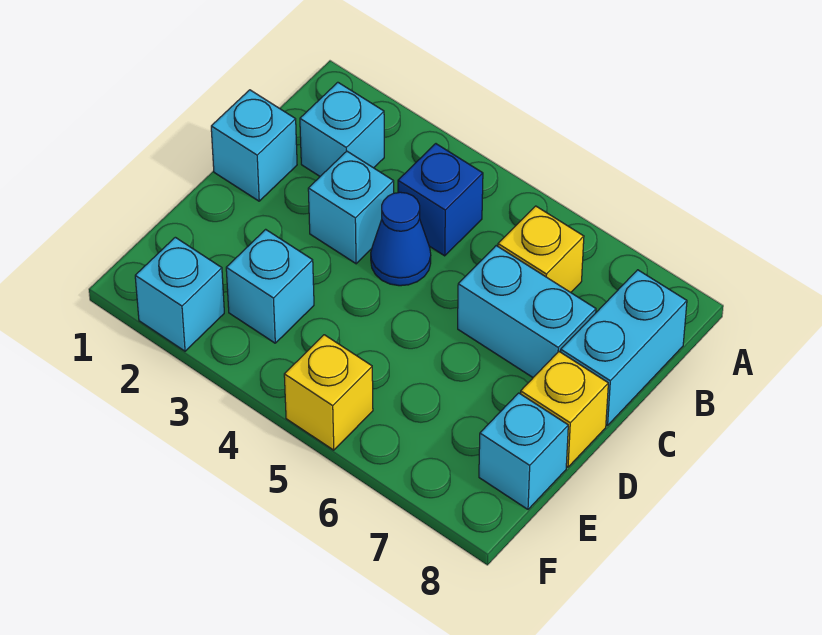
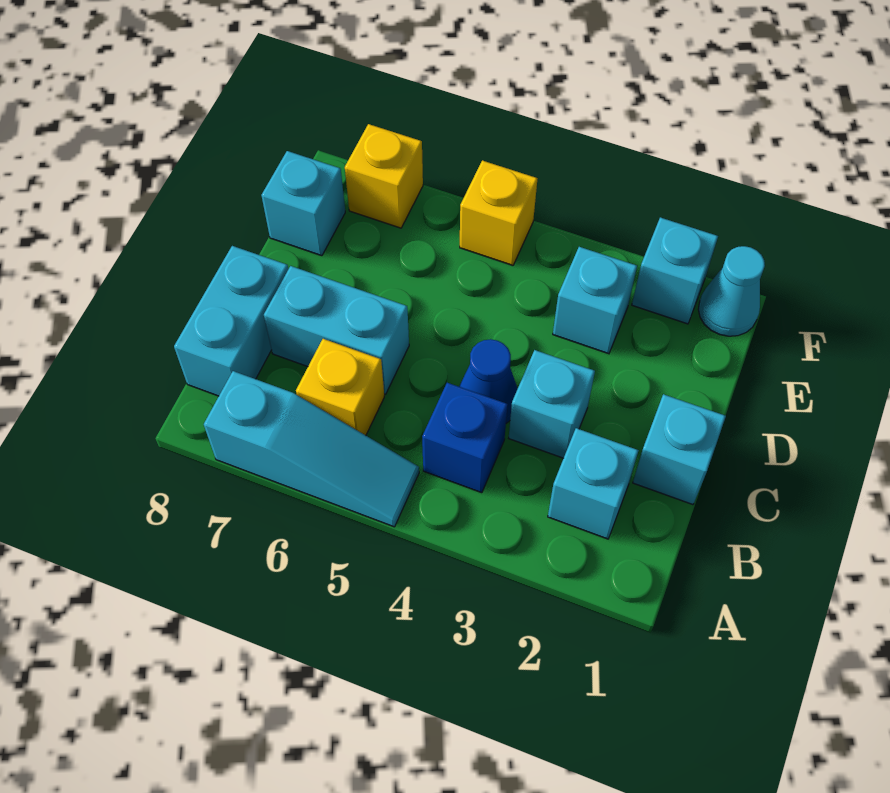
none -> cyan 1x3 slope [204,371,419,527]
yellow 1x1 brick [520,352,608,467] -> yellow 1x1 brick moved to [345,124,423,228]
none -> cyan 1x1 cone [698,246,765,336]

